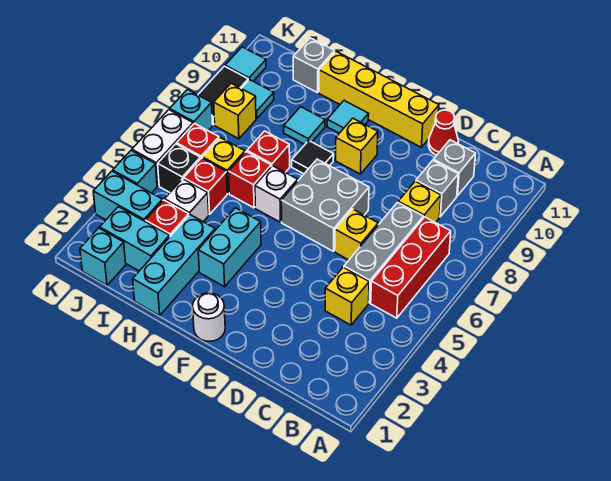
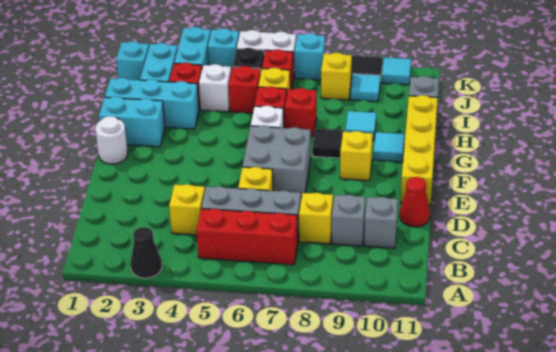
none -> black 1x1 cone [130,227,162,278]
cyan 1x2 brick [198,208,261,287] -> cyan 1x2 brick moved to [99,97,165,147]

